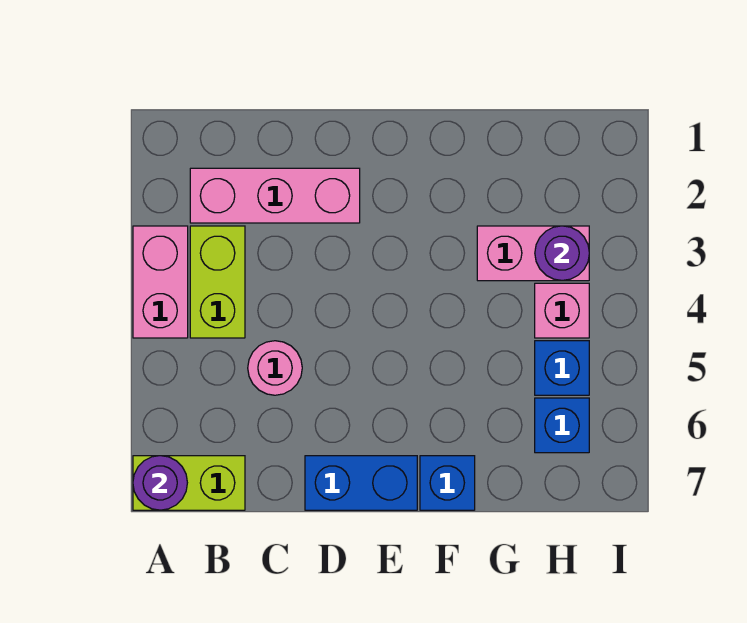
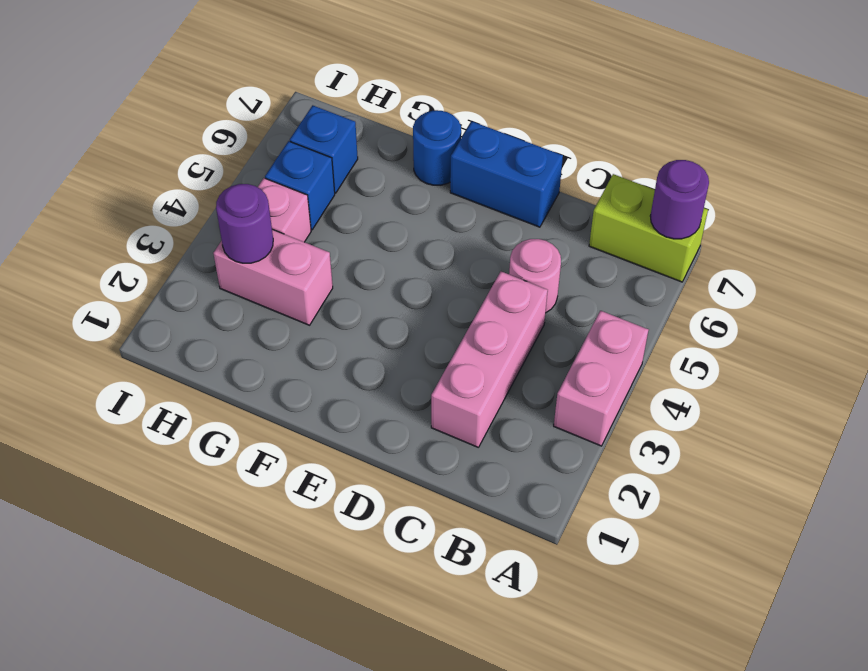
pink 1x3 brick [190,168,360,223] -> pink 1x3 brick turned to [431,272,548,447]
lime 1x2 brick [190,226,245,338] -> none
blue 1x1 brick [420,456,475,510] -> blue 1x1 round brick [413,110,461,185]

